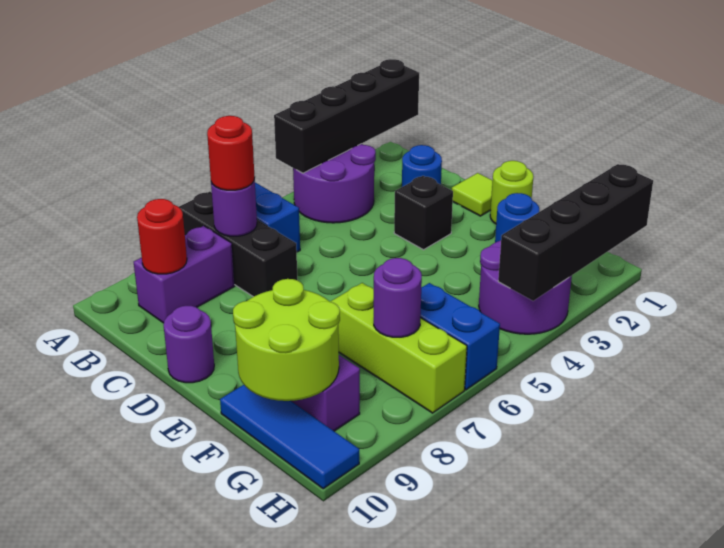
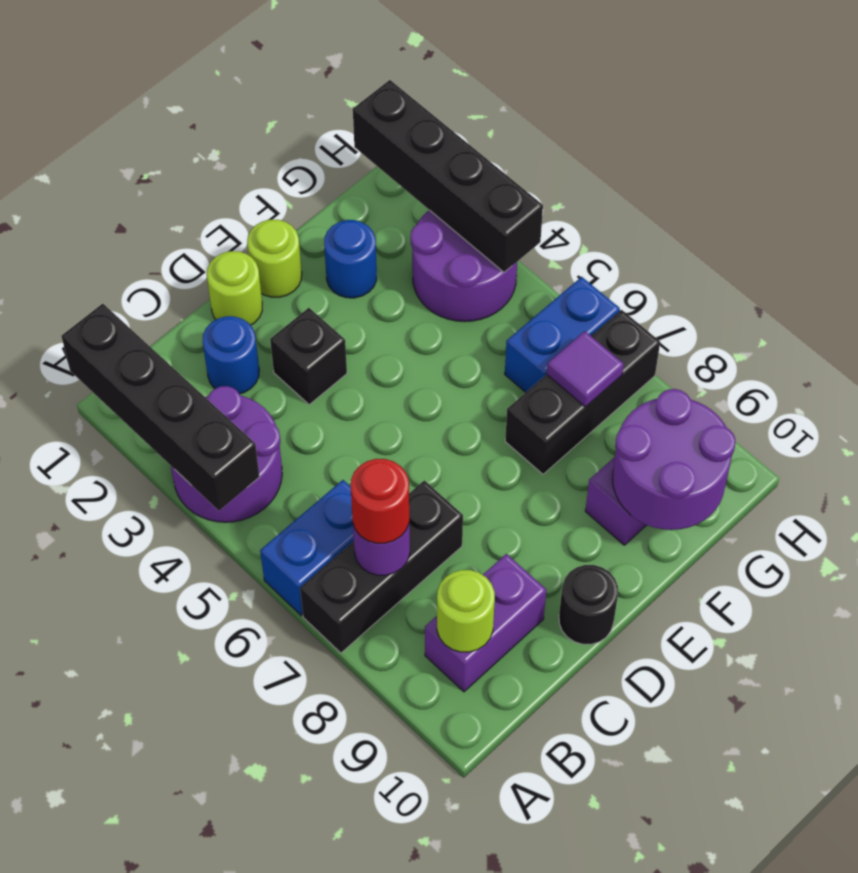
purple 1x2 brick [134,226,235,323] -> purple 1x2 brick turned to [425,554,546,692]
red 1x1 round brick [137,199,187,274] -> lime 1x1 round brick [437,570,495,652]
lime 1x1 tile [452,173,493,216] -> lime 1x1 round brick [207,251,262,325]
purple 1x1 round brick [164,306,214,383] -> black 1x1 round brick [559,565,618,644]
lime 1x3 brick [330,283,467,413] -> black 1x3 brick [505,310,660,474]
lime 2x2 round brick [233,279,340,401] -> purple 2x2 round brick [613,389,735,530]
blue 1x3 tile [220,385,359,489] -> none
purple 1x1 round brick [374,258,422,337] -> purple 1x1 tile [547,331,624,407]

